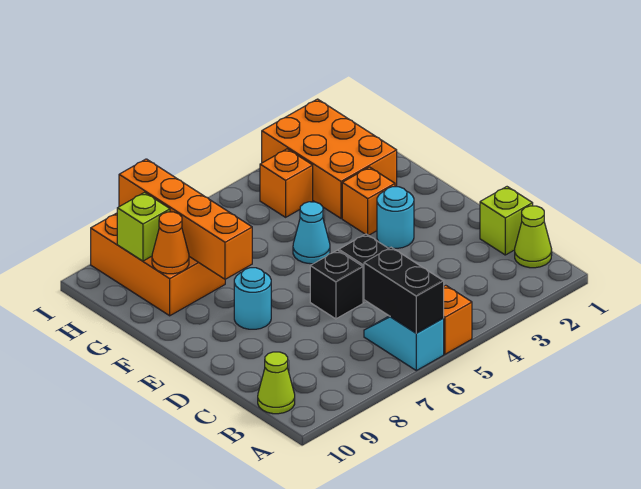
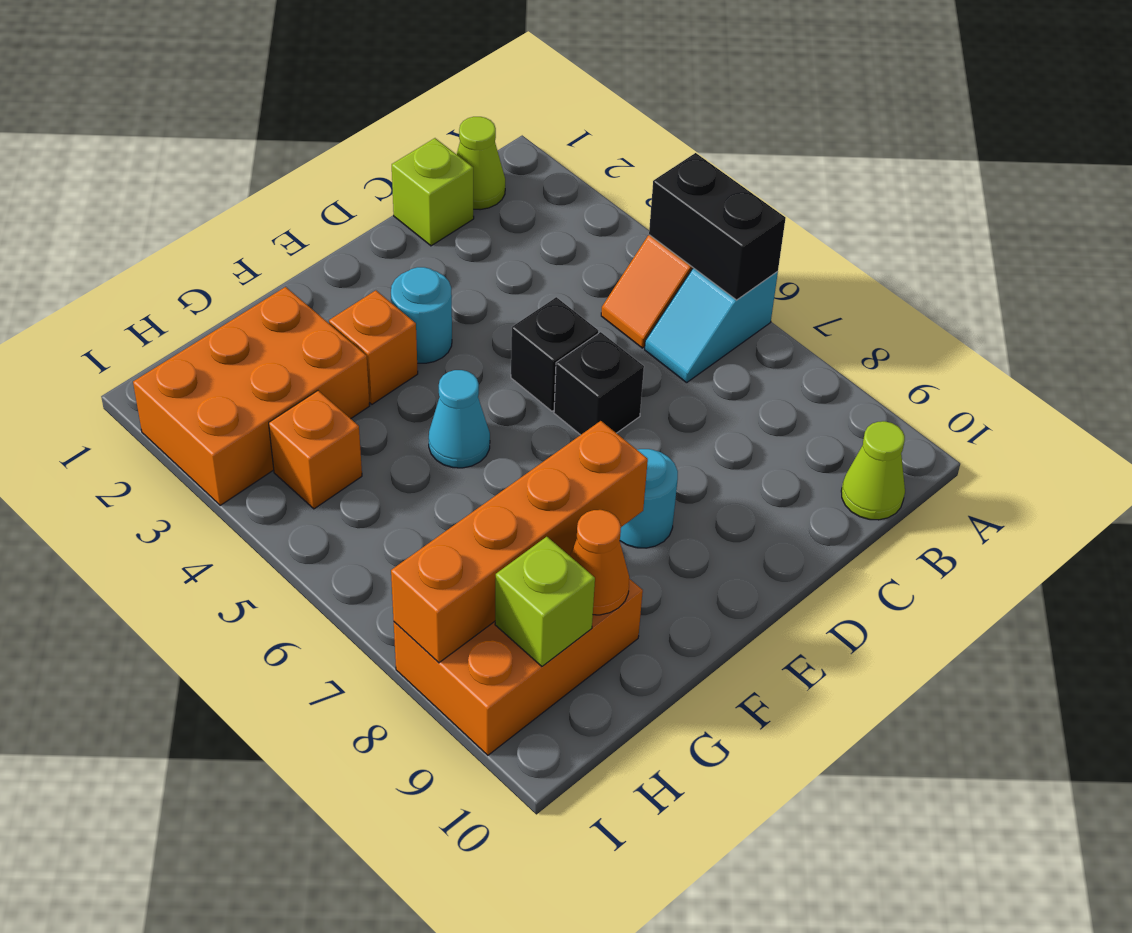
black 1x2 brick [364,247,444,333] -> black 1x2 brick turned to [649,153,786,300]

